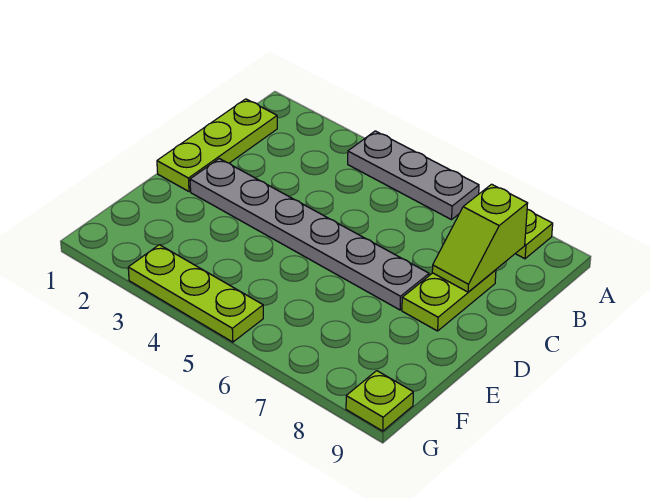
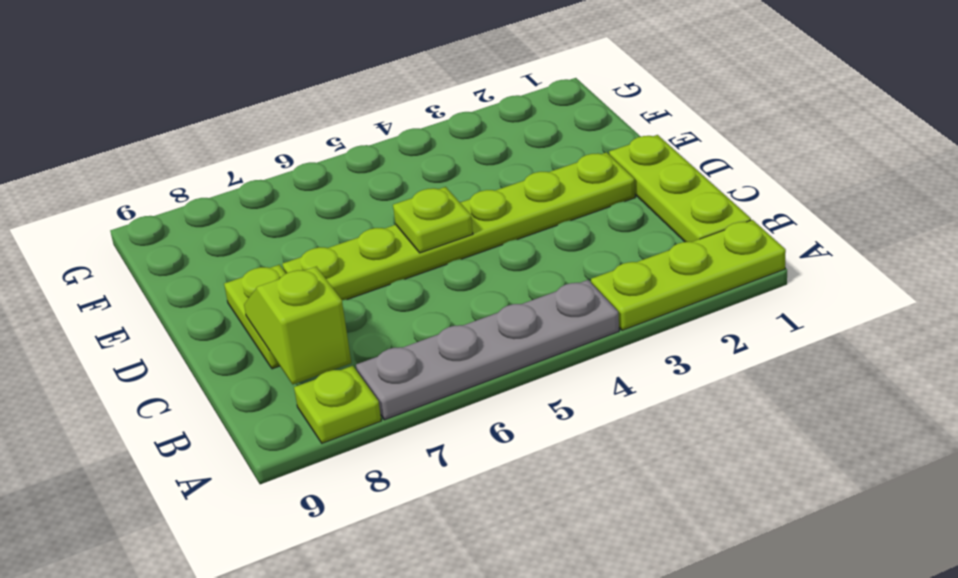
grey 1x3 plate [348,131,479,220] -> grey 1x4 plate [356,280,619,420]
grey 1x6 plate [190,159,429,310] -> lime 1x6 plate [282,152,635,300]
lime 1x3 plate [128,245,263,342] -> lime 1x3 plate moved to [591,220,786,330]
lime 1x1 plate [346,371,413,431] -> lime 1x1 plate moved to [393,187,473,253]

